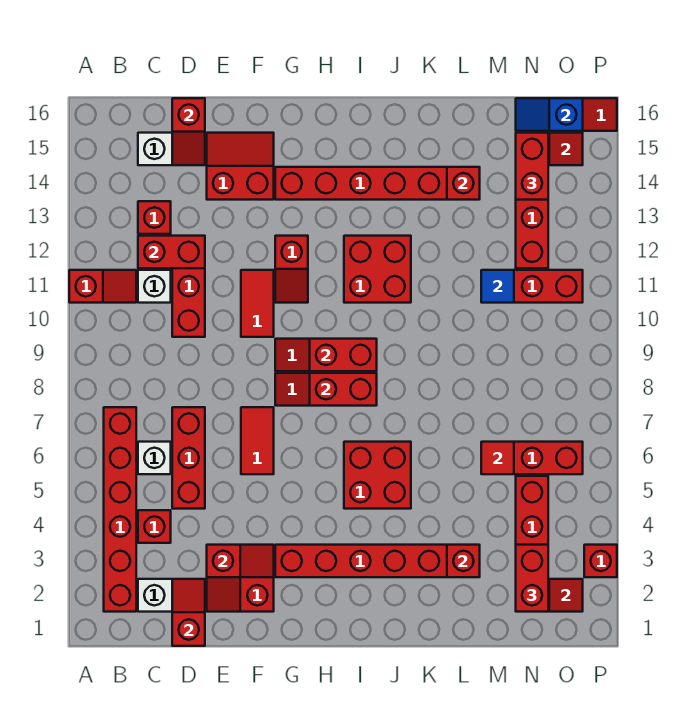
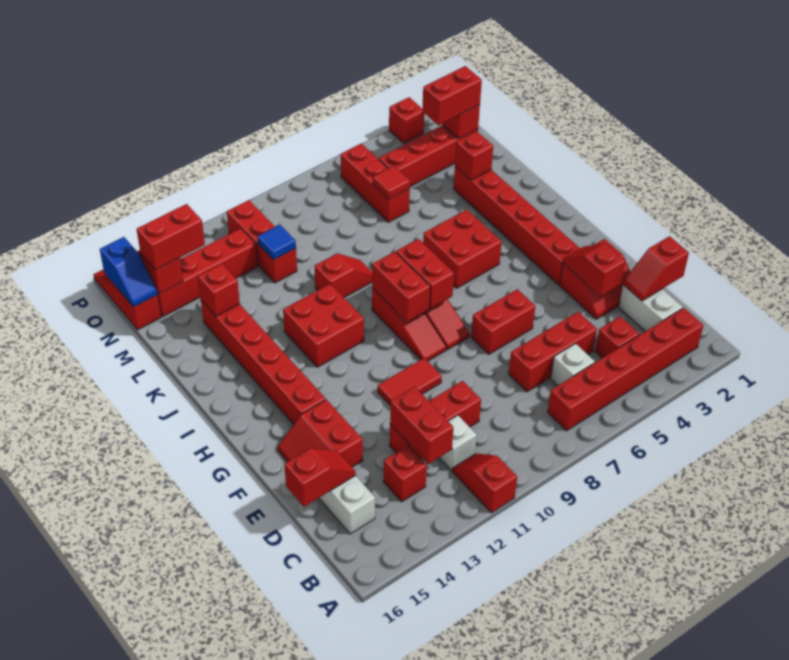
red 1x2 tile [241,407,274,474] -> red 1x2 brick [471,289,535,354]
red 1x2 slope [275,236,308,303] -> red 1x2 slope moved to [314,253,372,298]

